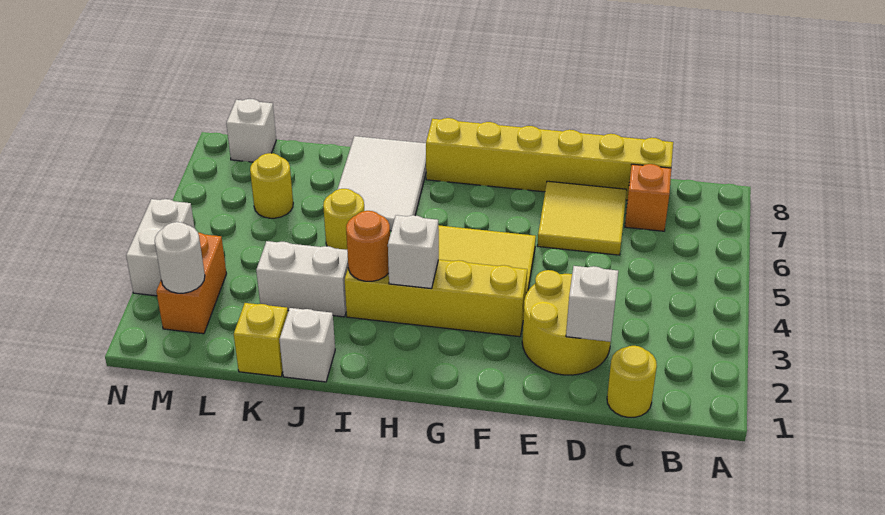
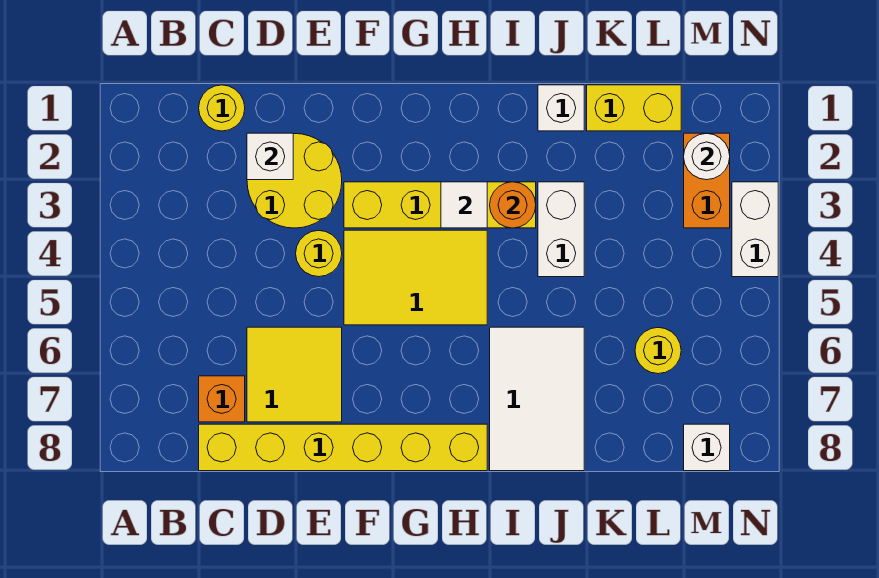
white 1x1 brick [388,215,439,289] -> white 1x1 tile [441,182,487,228]
white 1x2 brick [256,241,348,317] -> white 1x2 brick turned to [538,182,584,277]
yellow 1x1 round brick [323,189,364,250] -> yellow 1x1 round brick moved to [296,231,342,277]
yellow 1x1 brick [234,303,288,377] -> yellow 1x2 brick [587,85,681,131]

